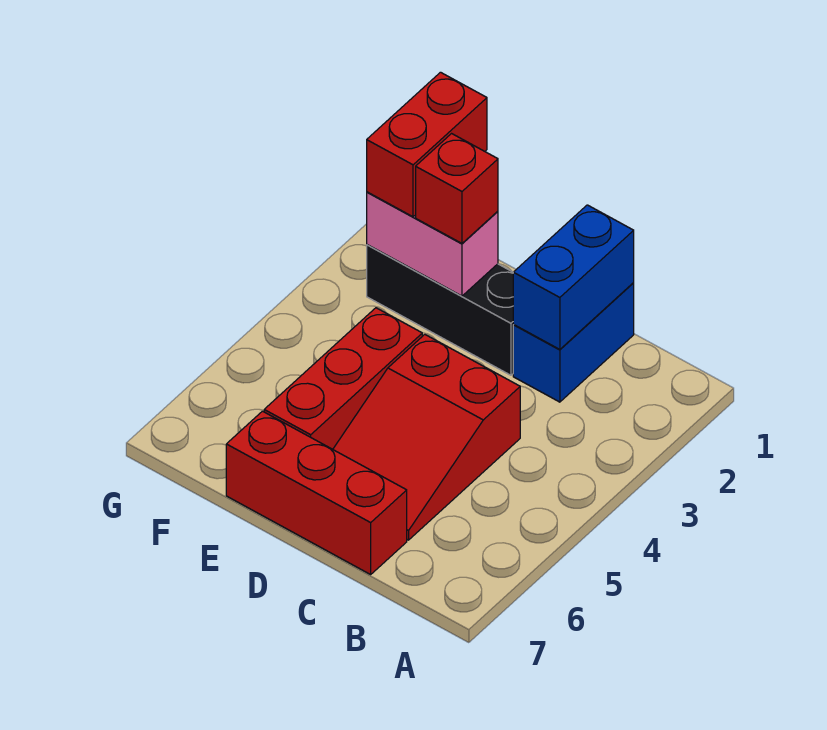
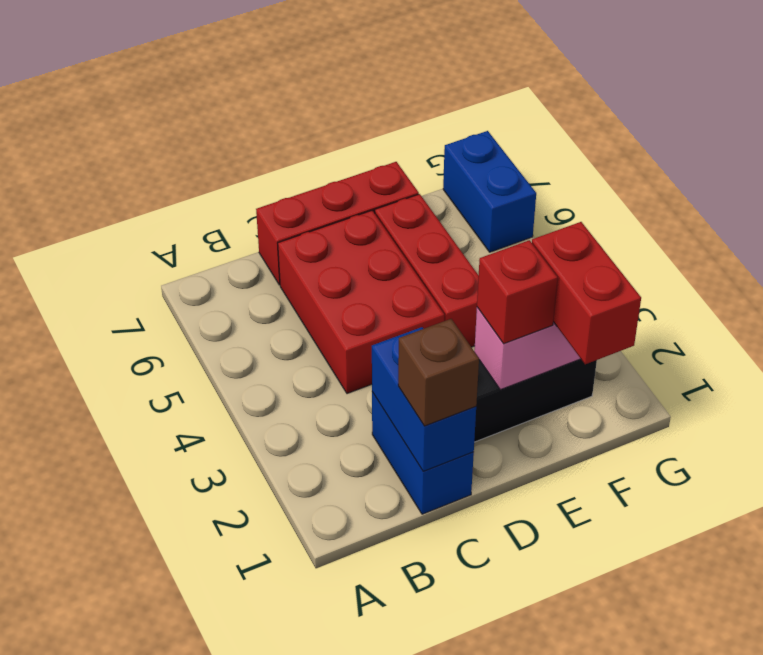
none -> brown 1x1 brick [398,319,479,426]
red 2x3 slope [333,335,520,540] -> red 2x3 brick [278,210,444,394]
none -> blue 1x2 brick [443,131,536,252]

